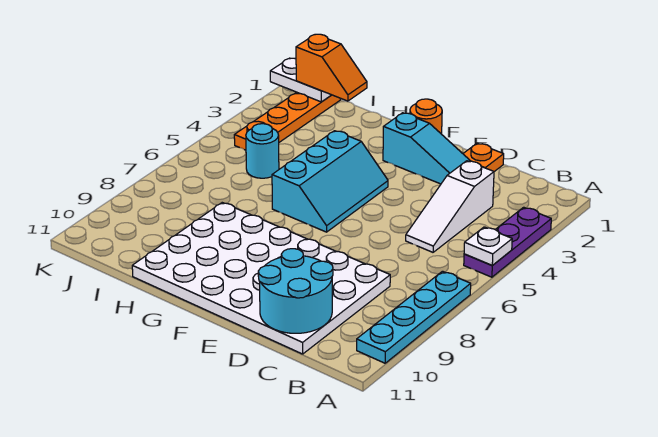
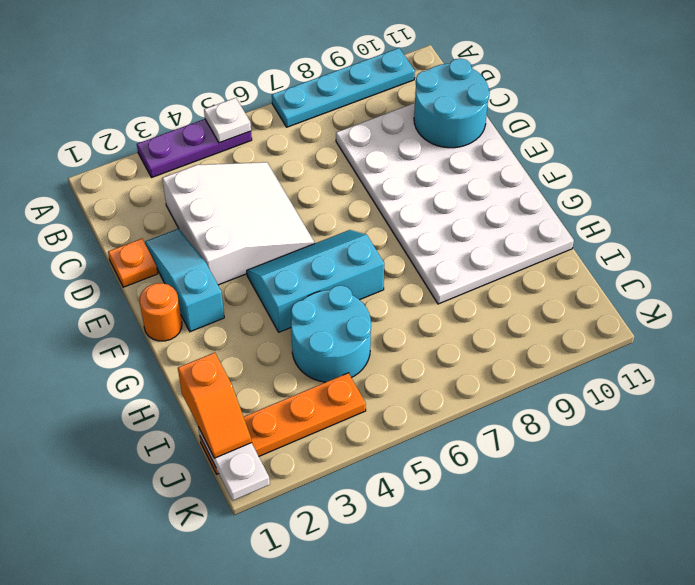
white 1x3 slope [406,161,494,252] -> white 3x3 slope [162,162,315,285]
orange 1x2 slope [296,34,367,101] -> orange 1x2 slope turned to [178,353,252,458]
cyan 1x1 round brick [246,124,279,178] -> cyan 2x2 round brick [291,285,371,382]

